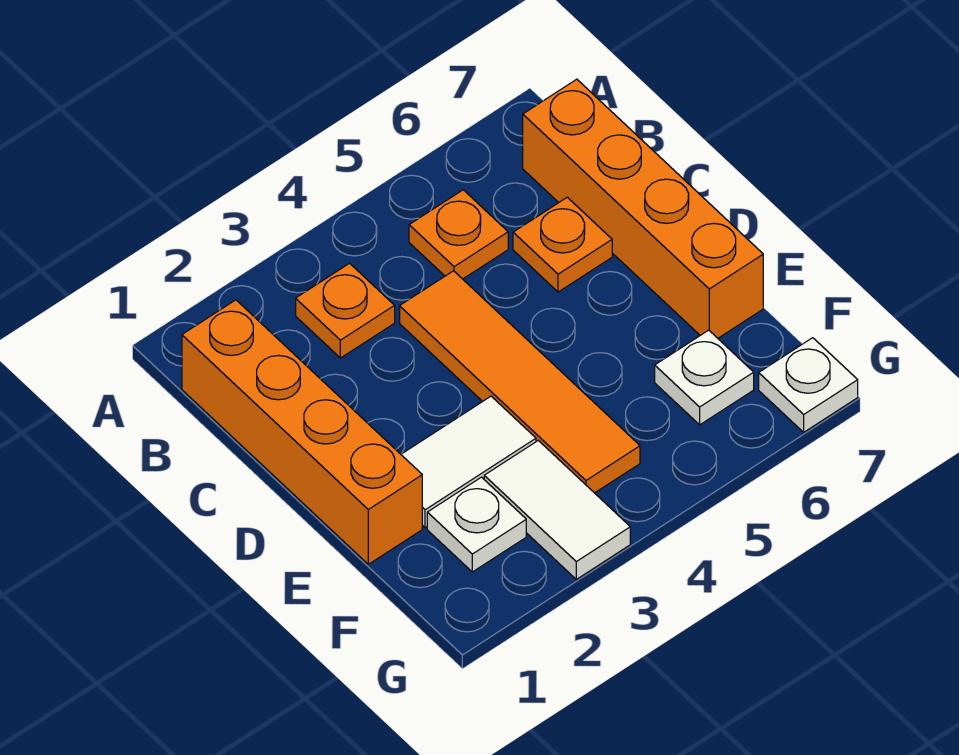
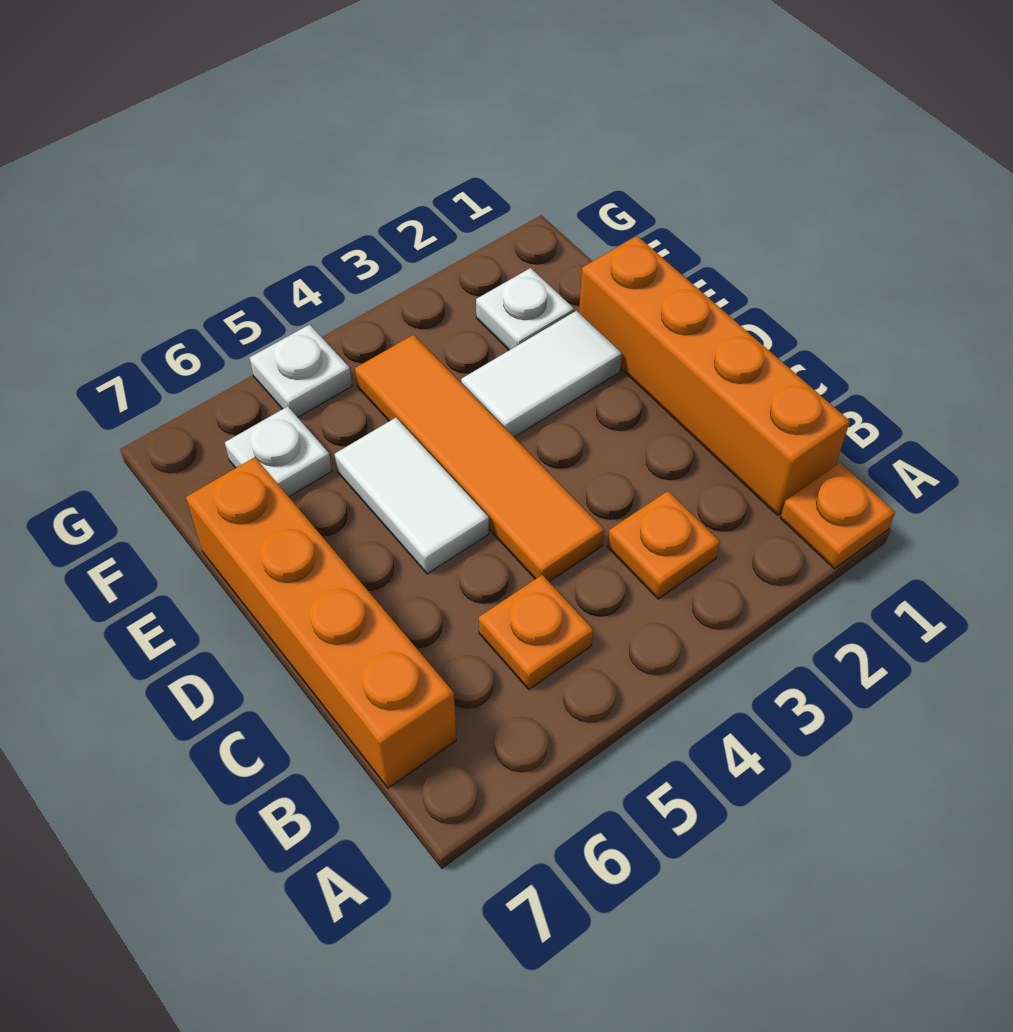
orange 1x1 plate [513,197,612,292] -> orange 1x1 plate moved to [780,463,895,569]
white 1x2 tile [484,440,630,579] -> white 1x2 tile moved to [335,418,489,574]
white 1x1 plate [759,338,858,432] -> white 1x1 plate moved to [250,325,352,417]

